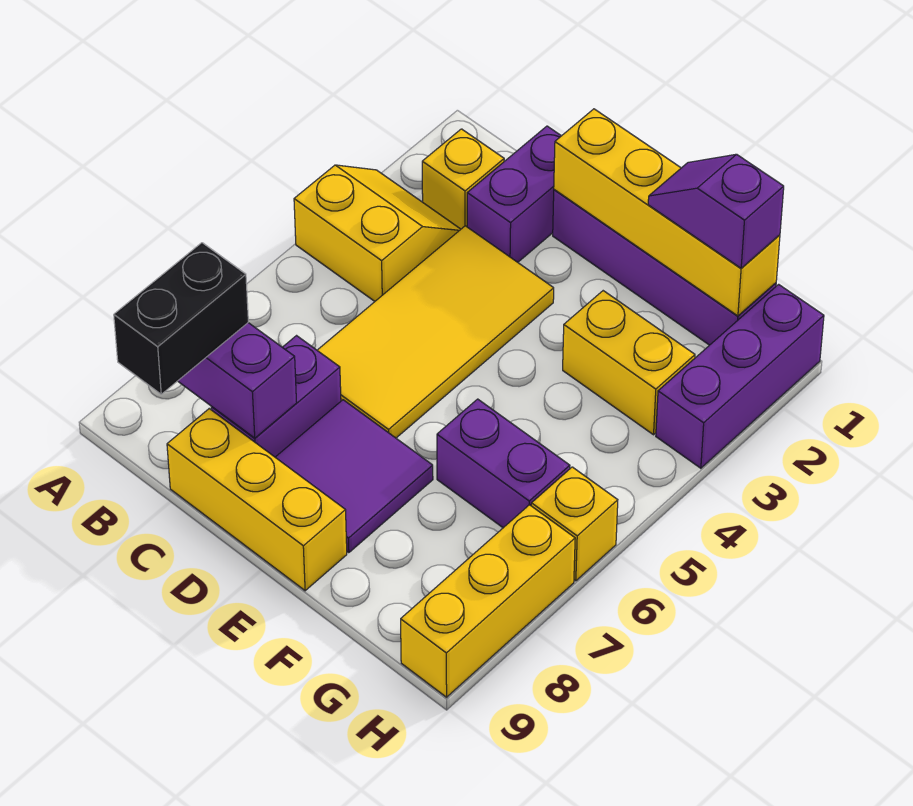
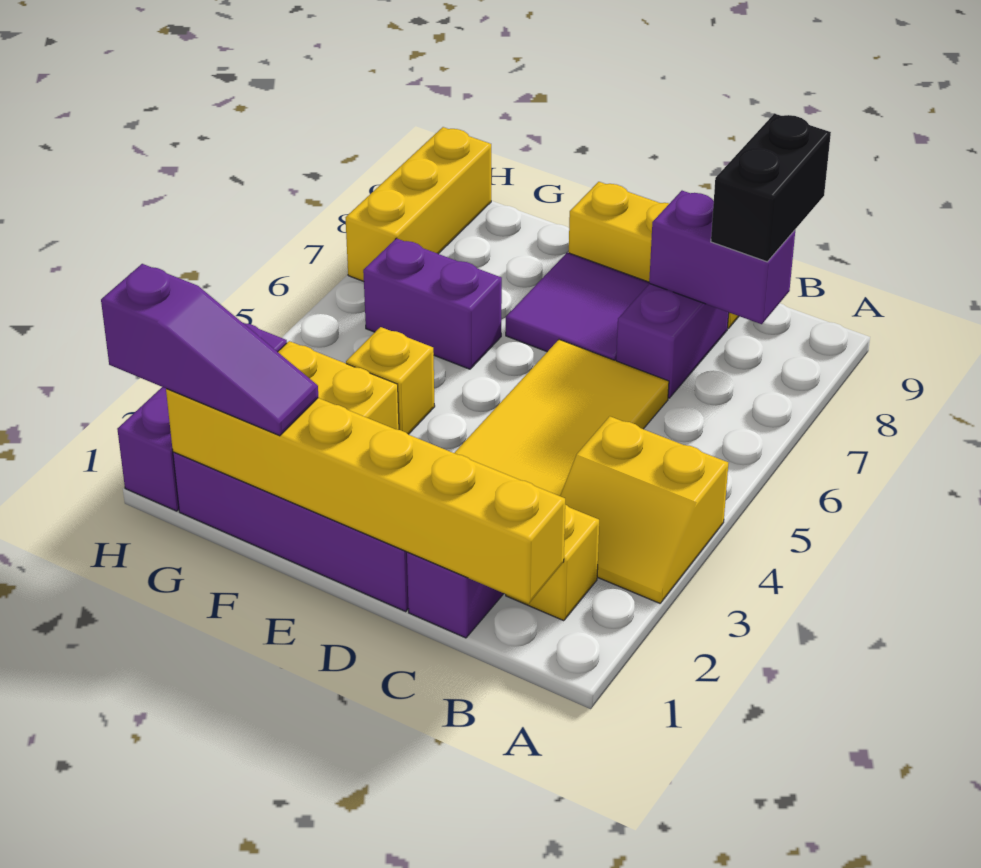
yellow 1x4 brick [554,109,780,316] -> yellow 1x6 brick [166,389,565,604]
purple 1x2 slope [648,154,784,268] -> purple 1x3 slope [101,264,318,436]
yellow 1x1 brick [531,467,618,581] -> yellow 1x1 brick moved to [346,327,435,434]

